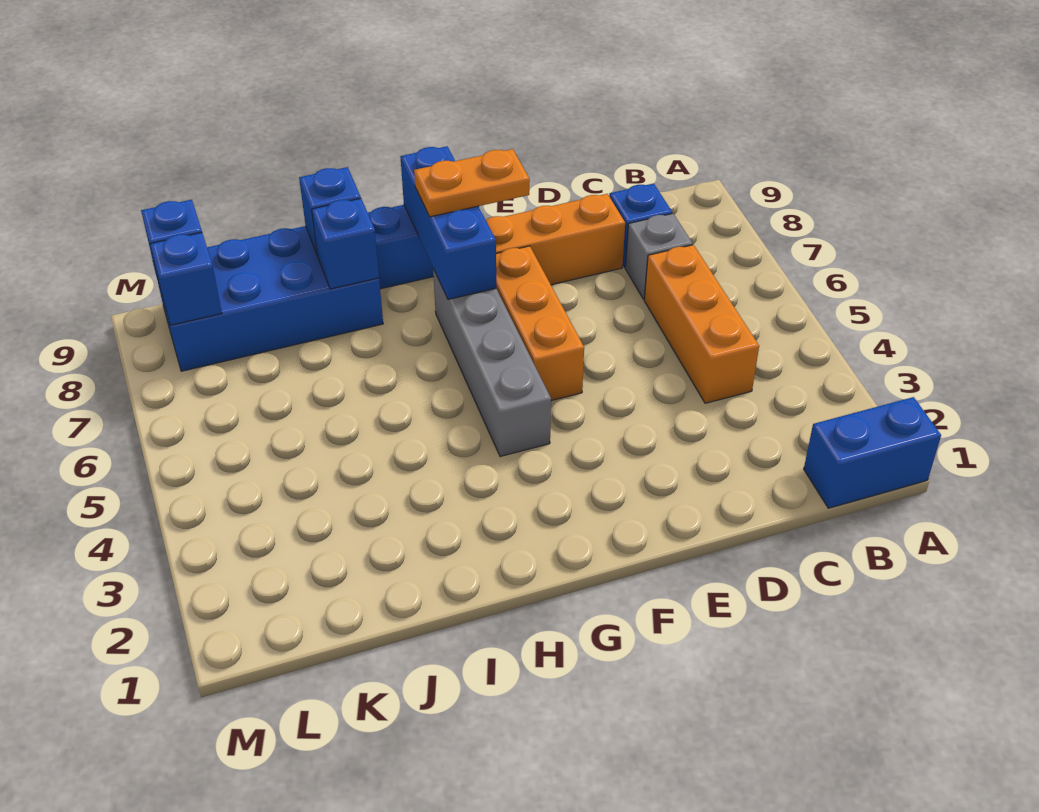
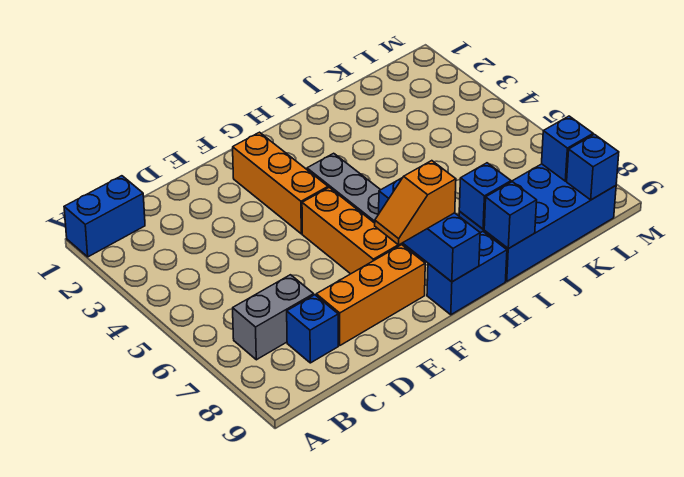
orange 1x3 brick [644,245,759,403] -> orange 1x3 brick moved to [233,132,328,234]
grey 1x1 brick [625,213,693,299] -> grey 1x2 brick [233,275,314,360]
orange 1x2 plate [414,149,530,217] -> orange 1x2 slope [375,161,456,245]

